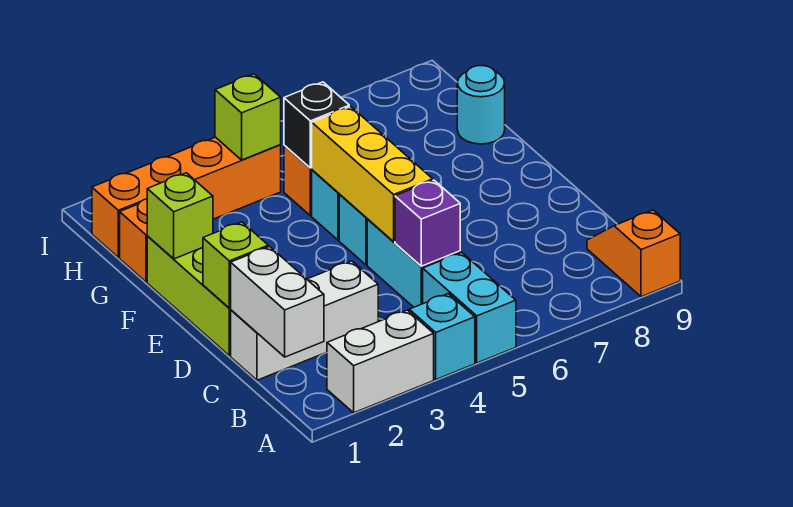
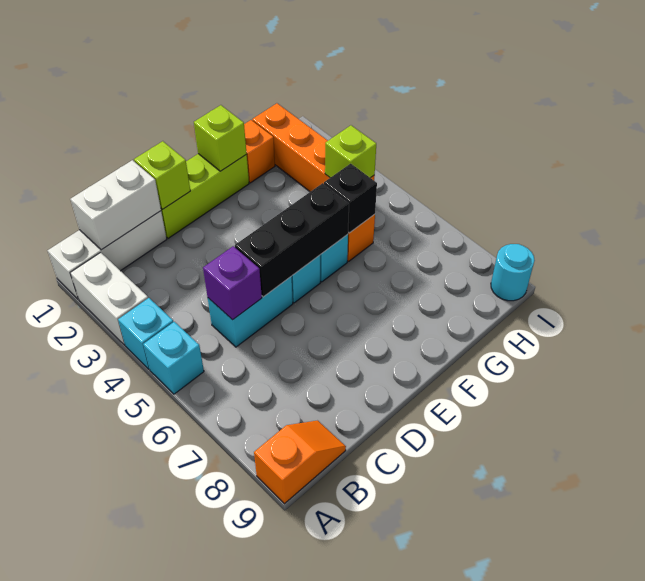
cyan 1x2 brick [423,252,516,363] -> cyan 1x1 brick [143,322,204,394]
white 1x3 brick [231,261,378,380] -> white 1x3 brick turned to [47,211,167,299]
yellow 1x3 brick [312,107,433,242] -> black 1x3 brick [235,183,349,297]
cyan 1x1 round brick [457,66,505,144] -> cyan 1x1 round brick moved to [491,244,535,301]

